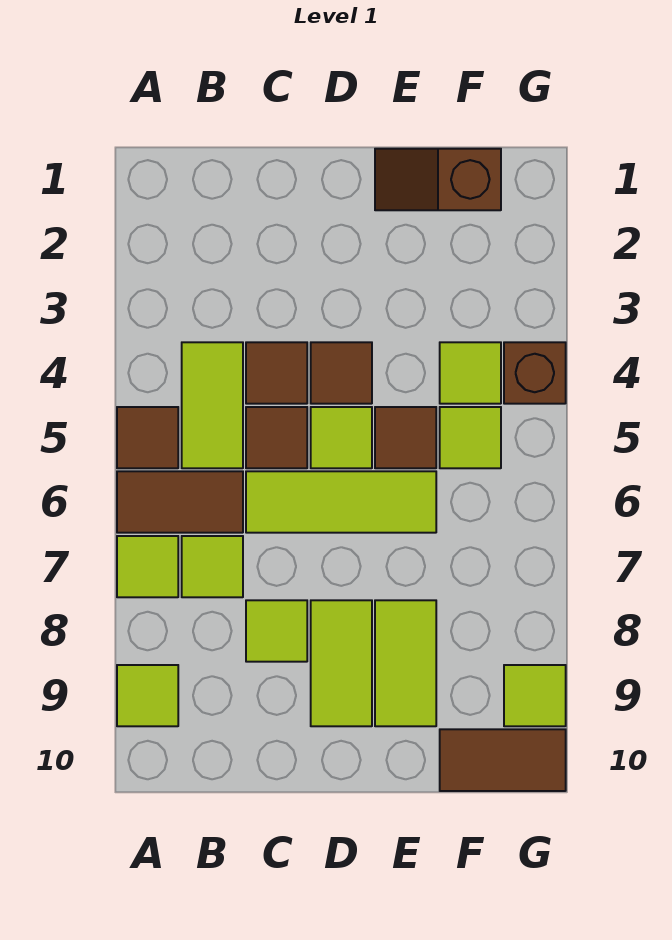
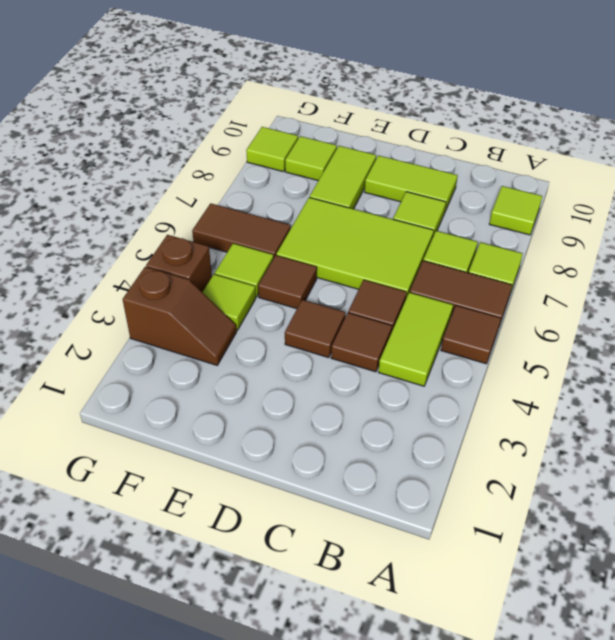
lime 1x3 tile [246,471,436,533] -> lime 2x3 tile [276,197,434,298]
lime 1x1 tile [311,407,372,468] -> lime 1x1 tile moved to [285,136,337,181]
lime 1x2 tile [311,600,372,726] -> lime 1x2 tile turned to [365,156,458,213]
brown 1x2 slope [375,149,501,210] -> brown 1x2 slope moved to [123,267,237,365]
brown 1x2 tile [440,729,566,791] -> brown 1x2 tile moved to [192,203,291,257]

